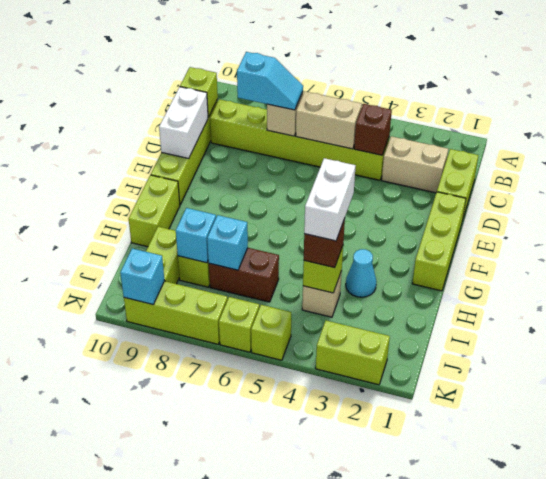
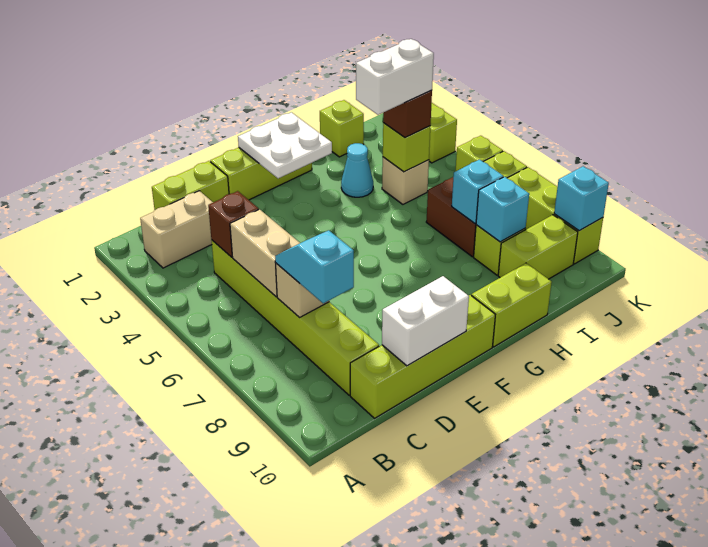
tan 1x2 brick [382,136,448,193] -> tan 1x2 brick turned to [140,191,213,268]
lime 1x1 brick [180,67,218,117] -> lime 1x1 brick moved to [320,100,364,157]
none -> white 2x2 plate [238,112,332,178]

